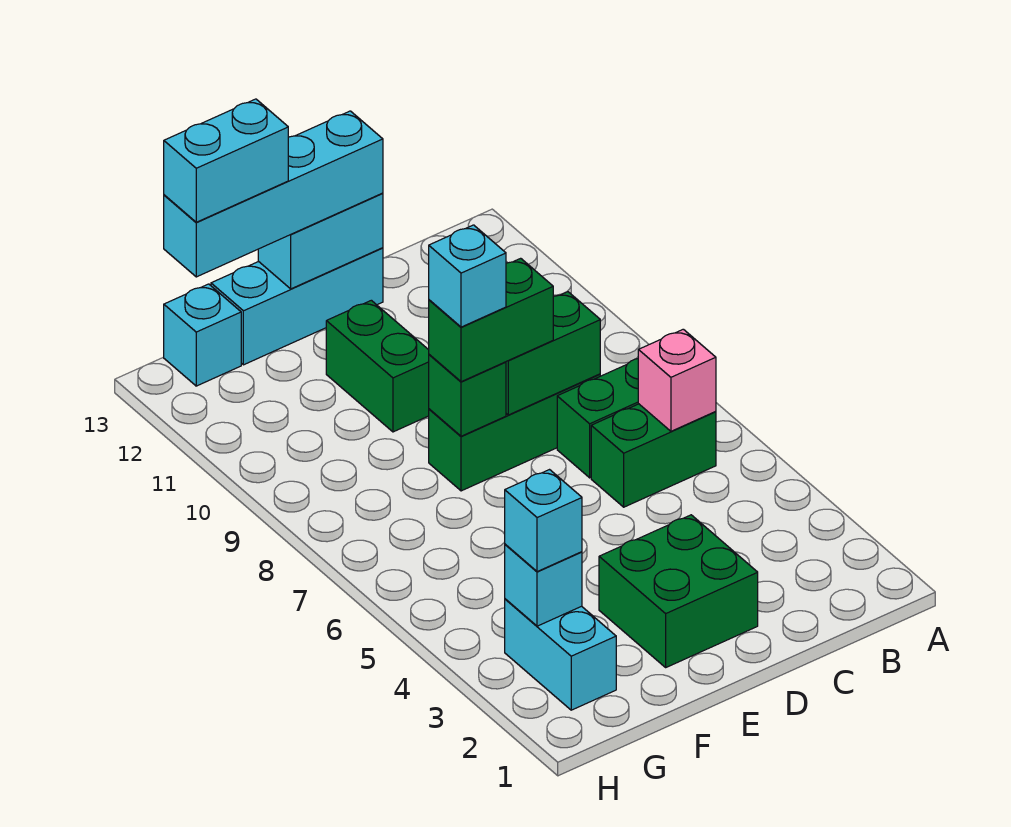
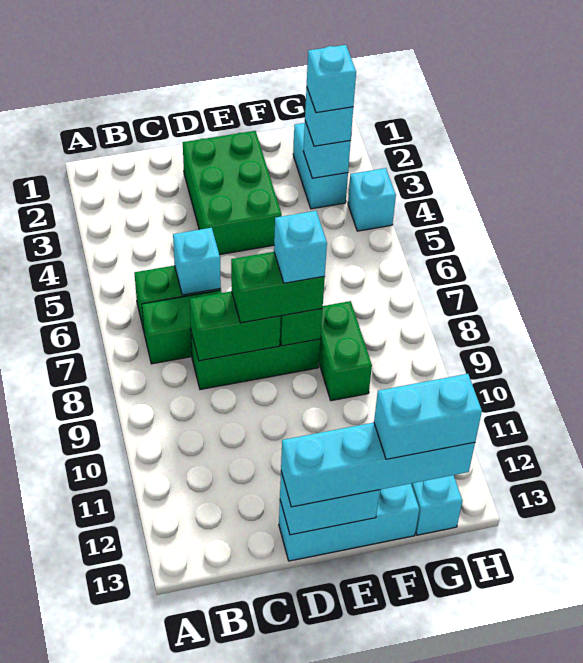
pink 1x1 brick [638,329,716,431] -> none
none -> cyan 1x1 brick [173,228,221,295]
green 2x2 brick [599,515,758,667] -> green 2x3 brick [183,131,282,255]
green 1x2 brick [326,300,429,432] -> green 1x2 brick moved to [319,301,372,401]
none -> cyan 1x1 brick [307,45,356,113]
none -> cyan 1x1 brick [348,168,396,231]

